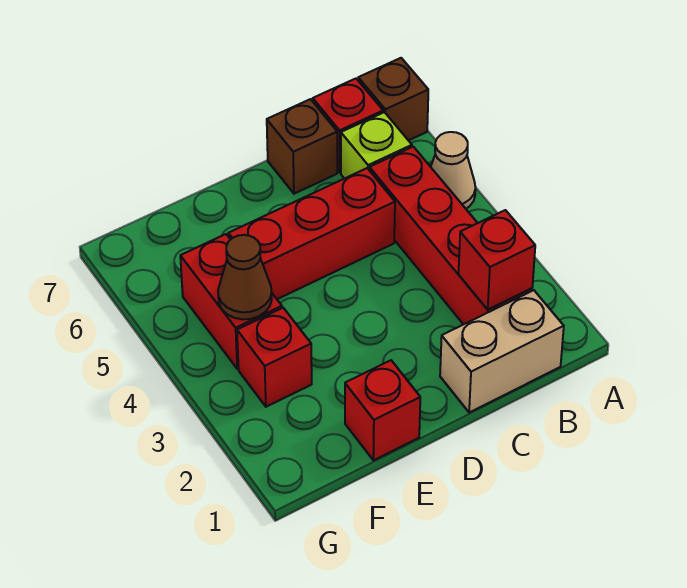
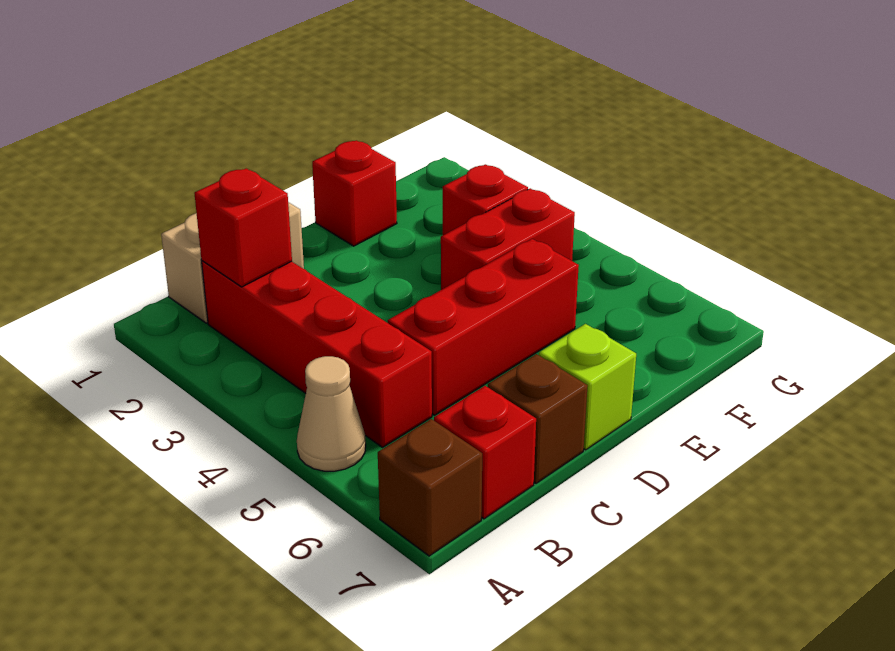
lime 1x1 brick [341,112,412,179] -> lime 1x1 brick moved to [539,324,636,450]
red 1x2 brick [180,234,282,369] -> red 1x2 brick turned to [441,188,575,290]
brown 1x1 cone [218,235,272,319] -> none

